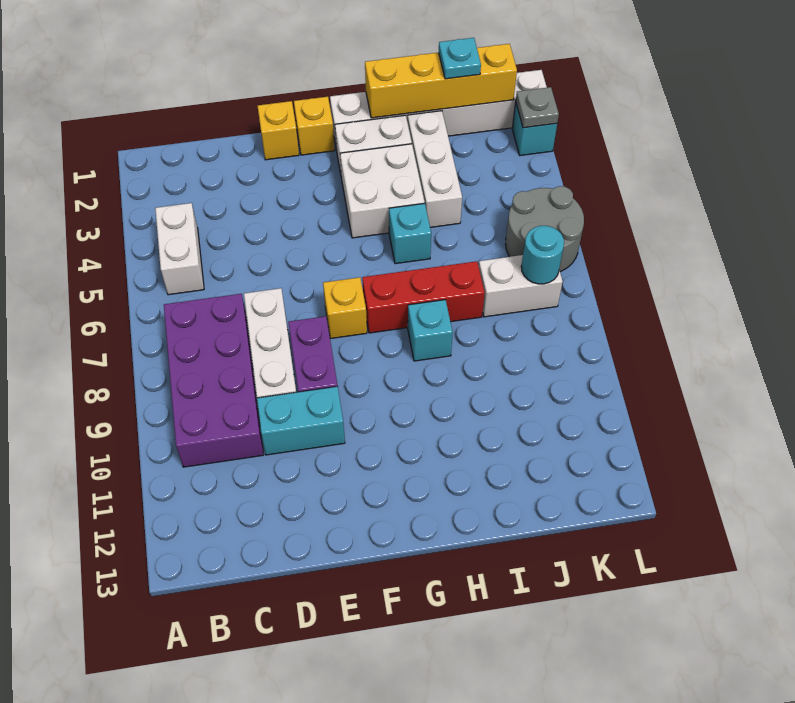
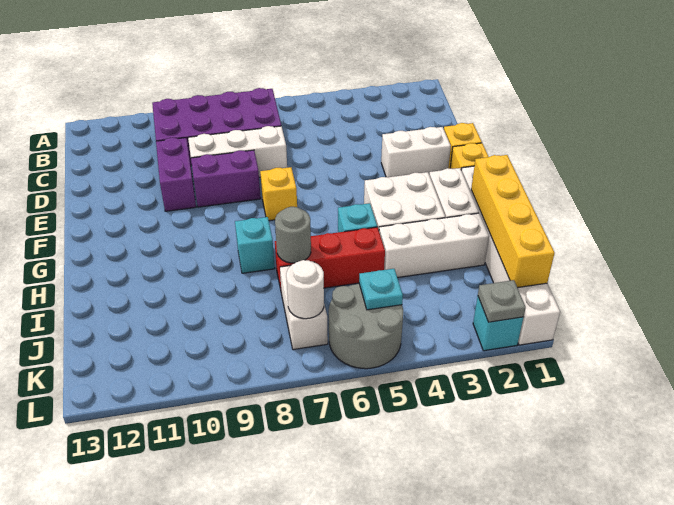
white 1x2 brick [155,203,204,295] -> white 1x2 brick moved to [381,127,451,177]
cyan 1x2 brick [257,386,345,455] -> purple 1x2 brick [156,138,196,211]
red 1x3 brick [362,261,485,333] -> red 1x3 brick turned to [275,227,385,294]
none -> grey 1x1 round brick [275,207,311,263]
cyan 1x1 plate [439,38,481,79] -> cyan 1x1 plate moved to [359,269,403,310]
cyan 1x1 round brick [521,226,564,284] -> white 1x1 round brick [286,260,324,319]

